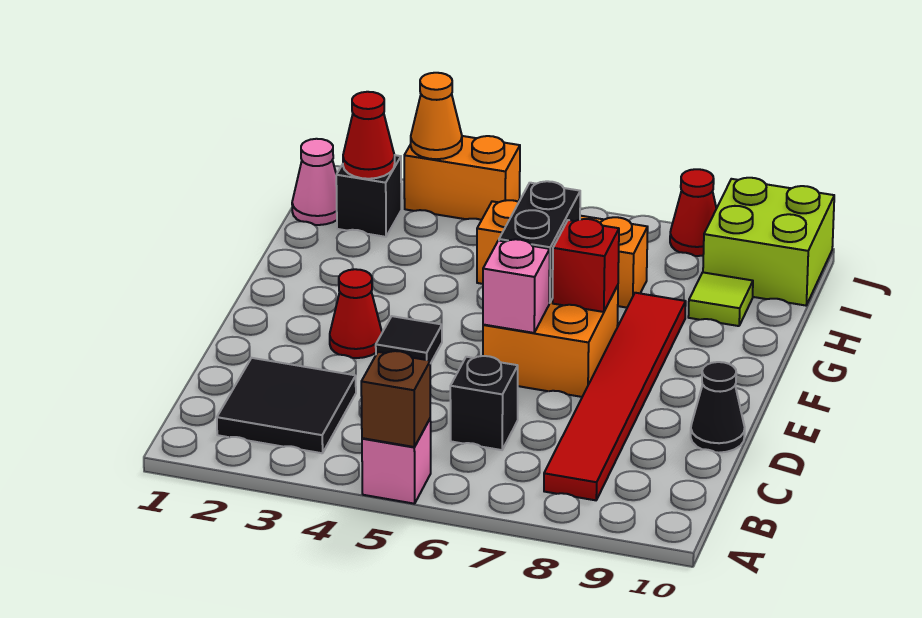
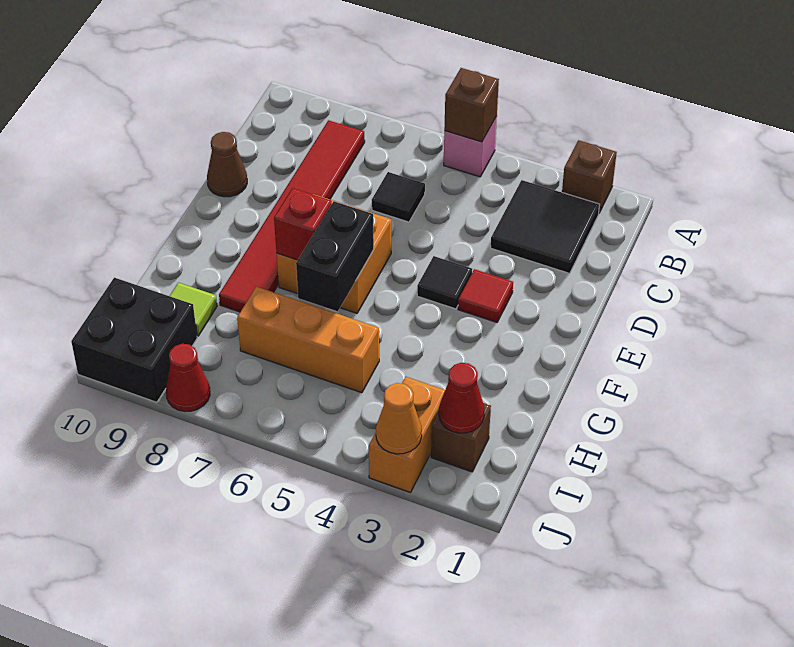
none -> brown 1x1 brick [562,140,617,213]
black 1x1 brick [450,356,518,450] -> black 1x1 tile [372,172,425,222]
black 1x1 cone [691,362,745,453] -> brown 1x1 cone [207,132,247,197]
red 1x1 cone [330,269,382,358] -> red 1x1 tile [458,269,513,322]
pink 1x1 brick [483,239,550,333] -> none
pink 1x1 cone [292,139,337,225] -> none
black 1x1 brick [336,155,401,237] -> brown 1x1 brick [431,403,491,472]
lime 2x2 brick [703,178,834,306] -> black 2x2 brick [71,278,197,402]
orange 1x2 brick [404,136,520,220] -> orange 1x2 brick turned to [369,377,445,493]

